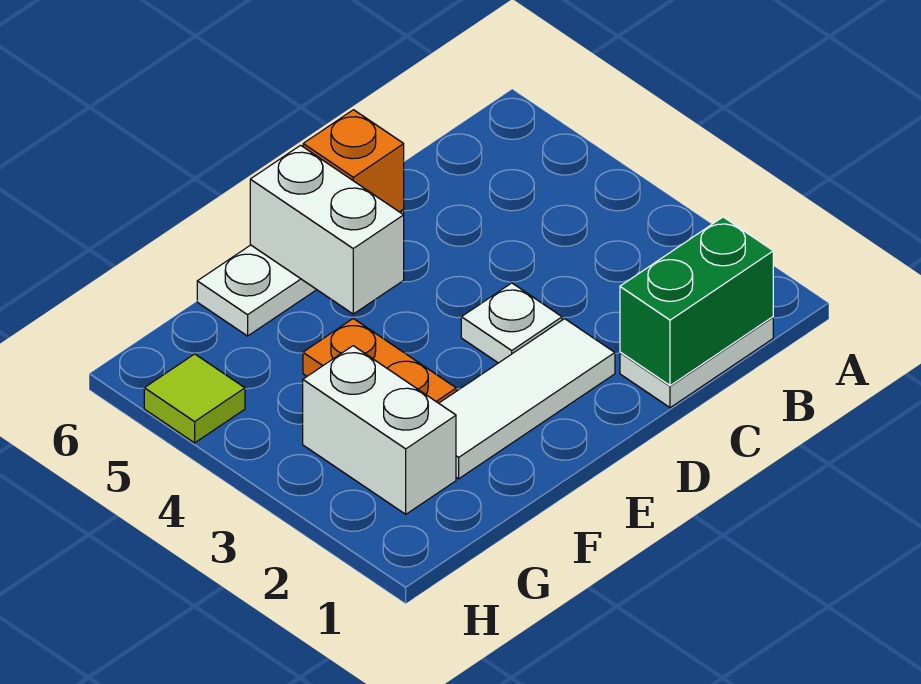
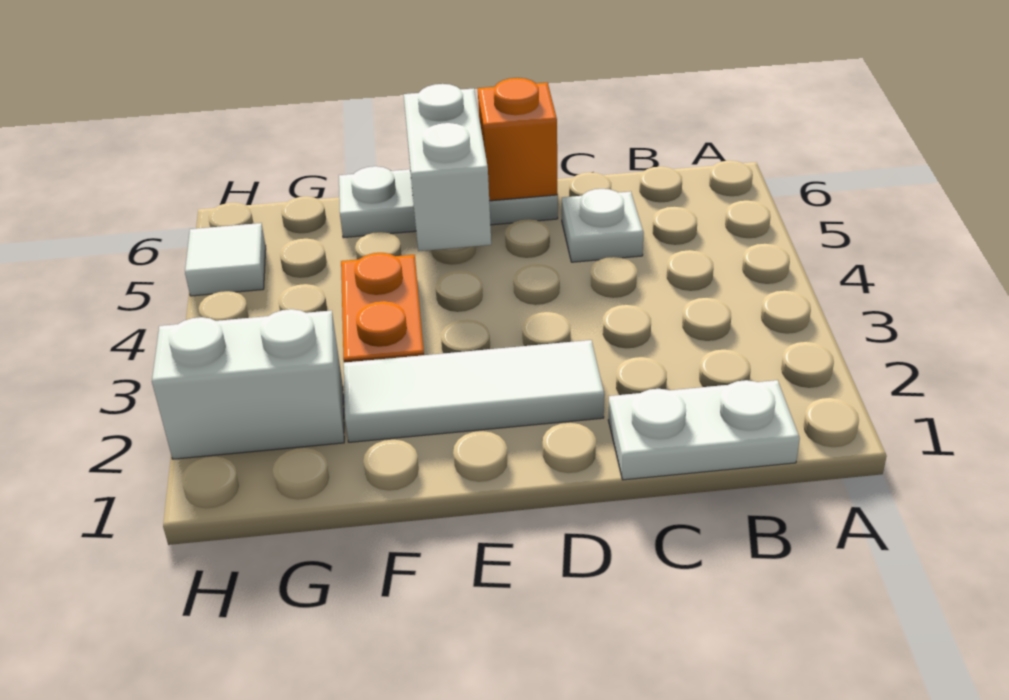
green 1x2 brick [620,217,773,386] -> none
white 1x1 plate [461,283,562,363] -> white 1x1 plate moved to [562,189,644,262]
white 1x2 brick [303,346,456,514] -> white 1x2 brick turned to [152,309,344,459]
lime 1x1 tile [144,354,245,443] -> white 1x1 tile [185,223,266,296]

